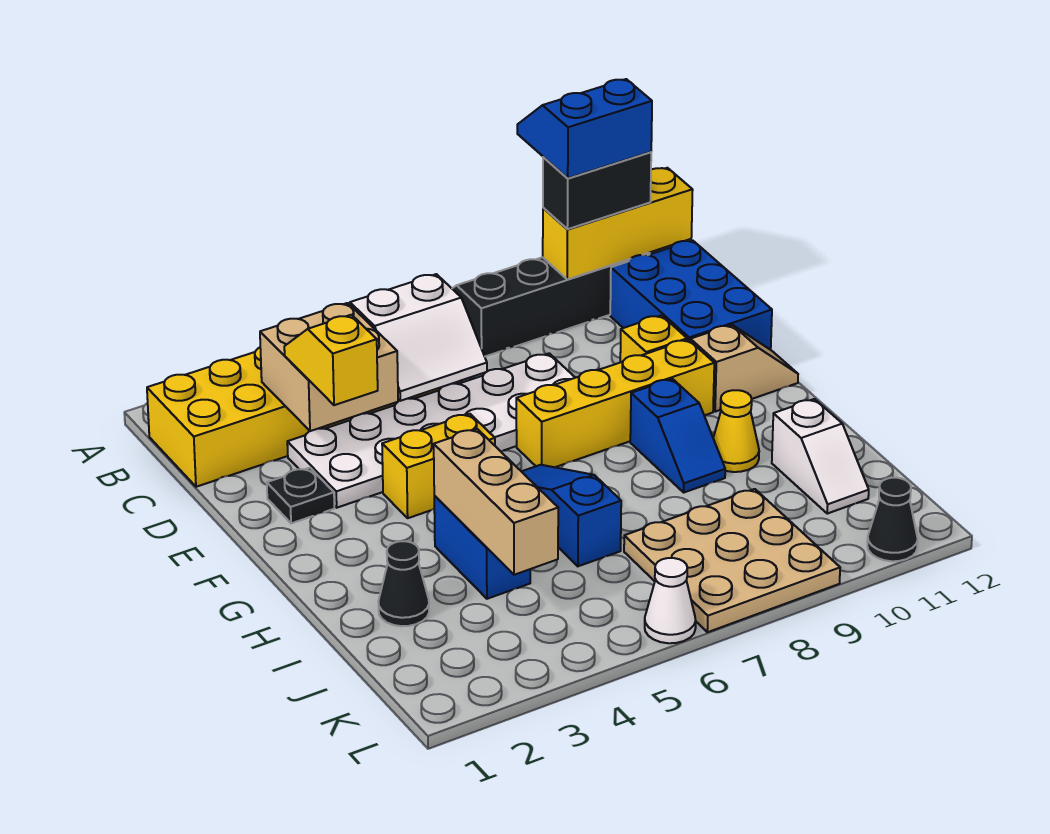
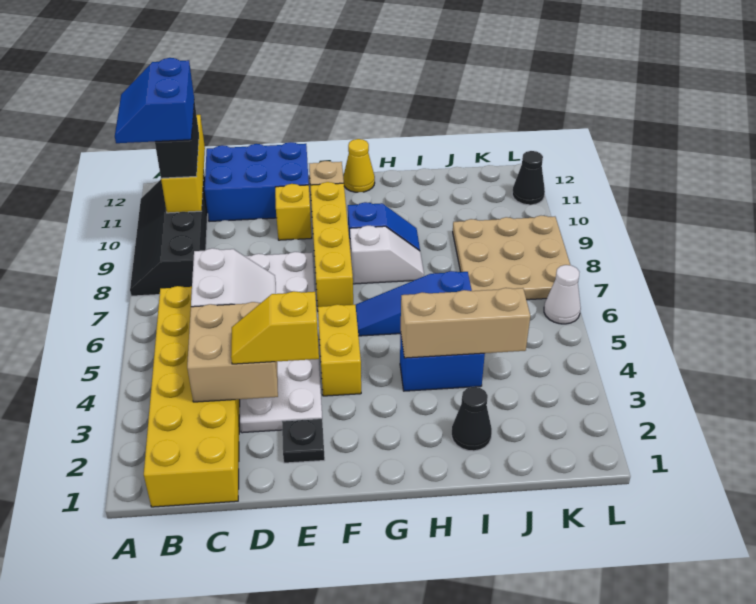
yellow 1x1 cone [713,390,759,472] -> yellow 1x1 cone moved to [343,139,375,192]
white 1x2 slope [772,399,869,514] -> white 1x2 slope moved to [350,226,424,284]

